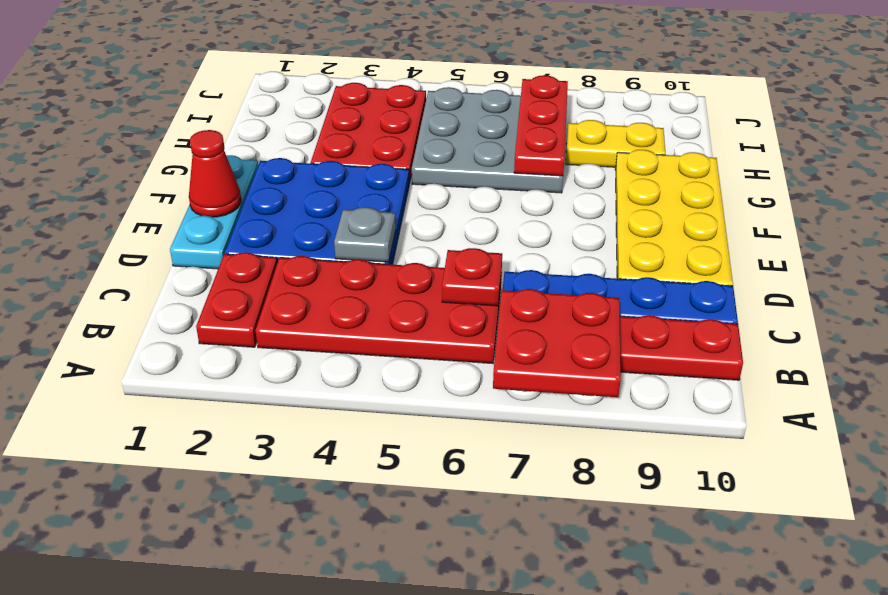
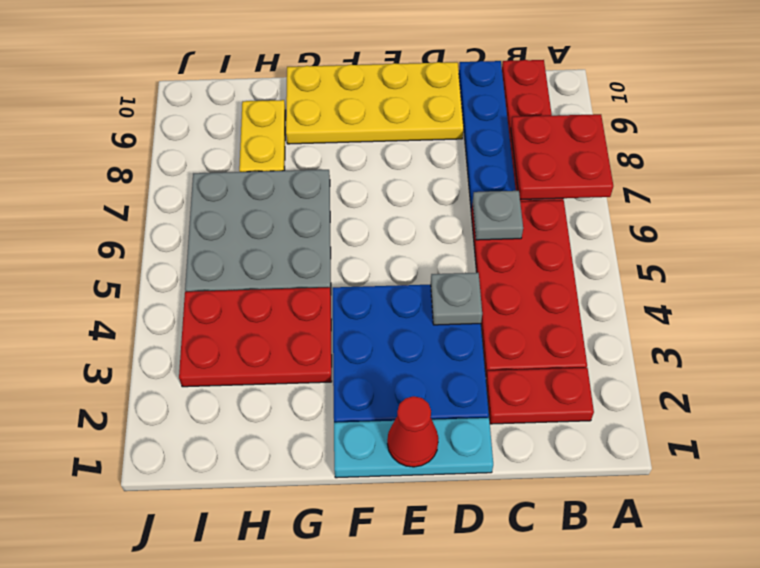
red 1x1 plate [442,248,502,306] -> grey 1x1 plate [472,191,523,240]
red 1x3 plate [514,75,568,176] -> none

